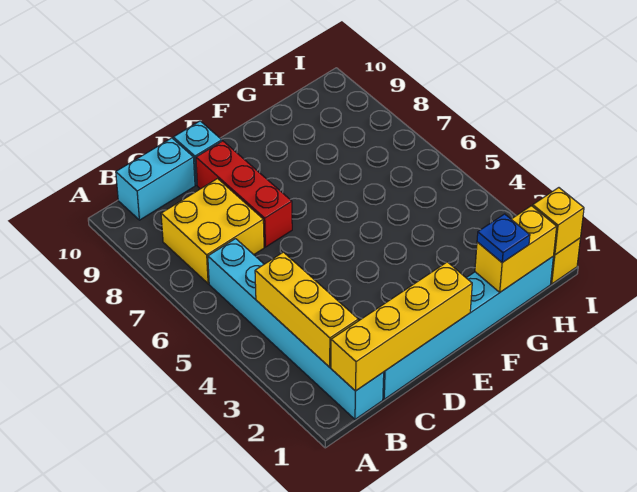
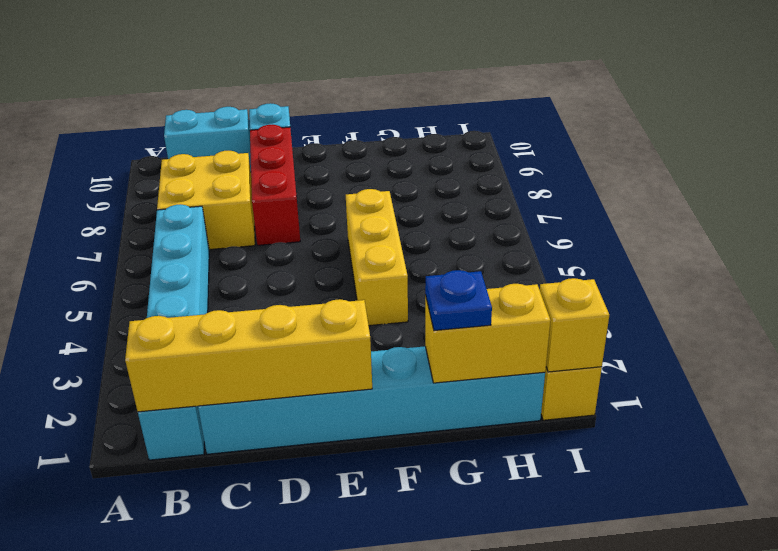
yellow 1x3 brick [255,252,358,367] -> yellow 1x3 brick moved to [346,189,408,326]

